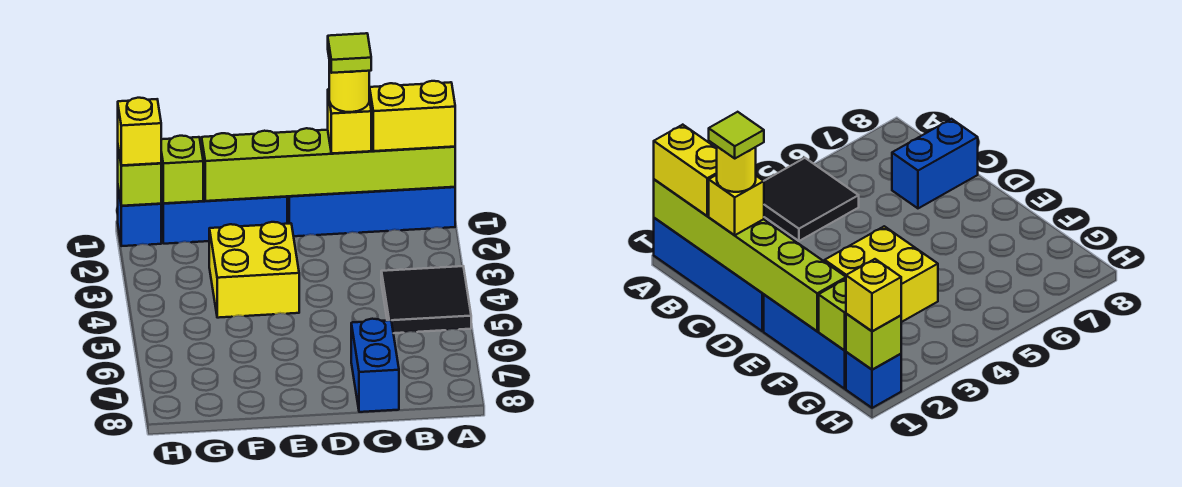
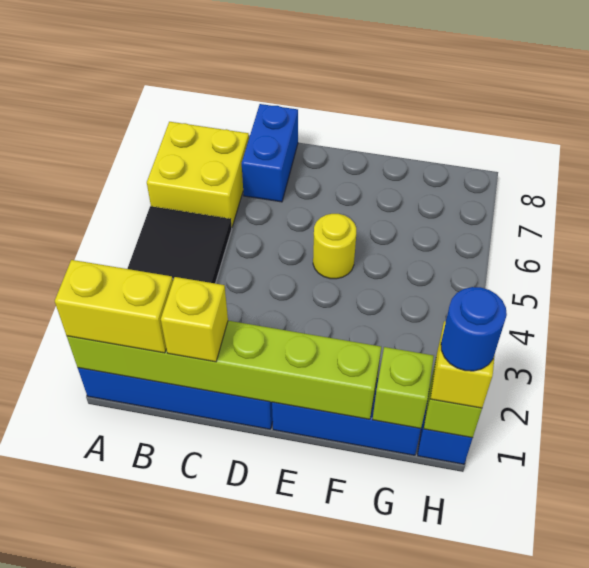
yellow 1x1 round brick [329,62,369,112] -> yellow 1x1 round brick moved to [313,214,356,279]
lime 1x1 tile [328,33,371,73] -> none
yellow 2x2 brick [209,222,299,318] -> yellow 2x2 brick moved to [147,122,249,227]
none -> blue 1x1 round brick [441,287,507,371]

